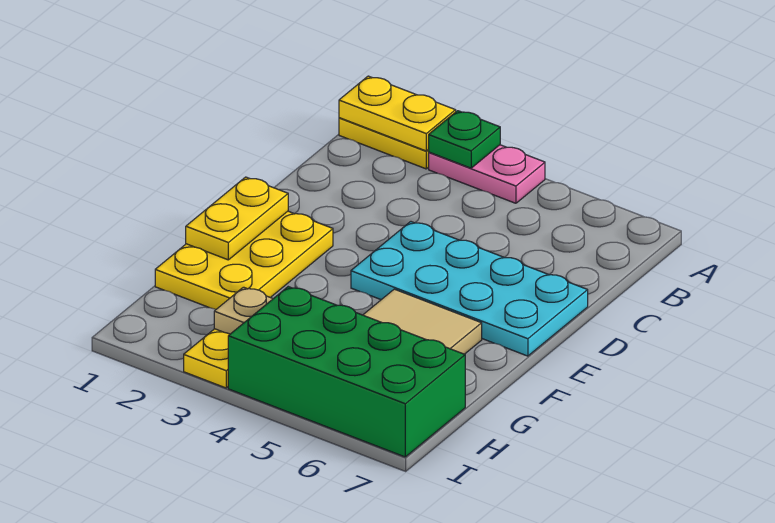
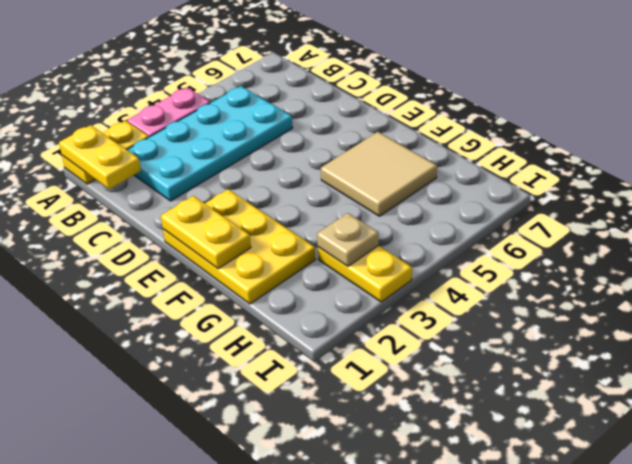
yellow 1x2 plate [339,76,456,151] -> yellow 1x2 plate turned to [59,125,141,189]
green 1x1 plate [429,111,500,168] -> none
cyan 2x4 plate [351,222,588,356] -> cyan 2x4 plate moved to [127,86,293,201]
green 2x4 brick [228,287,465,457] -> none

